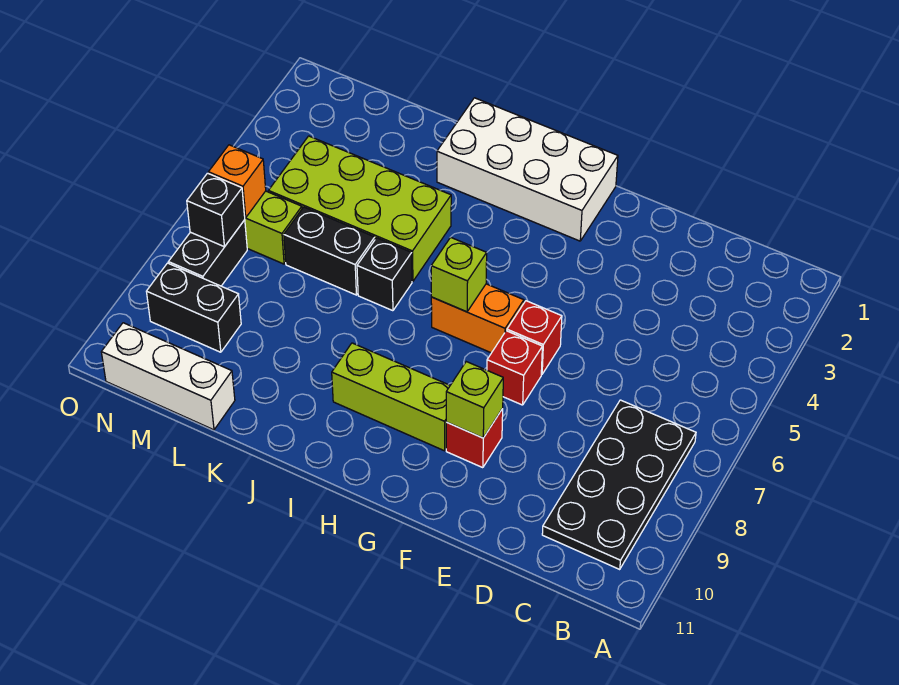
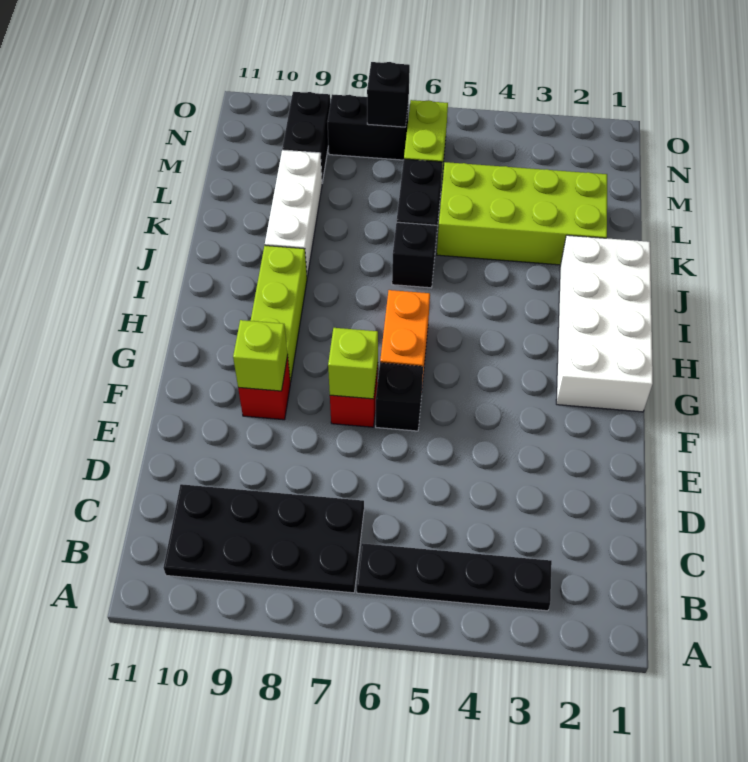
none -> black 1x4 plate [357,543,552,611]
red 1x1 brick [507,301,562,374] -> black 1x1 brick [376,363,423,431]
lime 1x1 brick [431,237,487,312] -> lime 1x1 brick moved to [328,328,378,399]
lime 2x4 brick [269,136,451,281] -> lime 2x4 brick turned to [437,162,607,265]
white 1x3 brick [101,323,235,430] -> white 1x3 brick moved to [265,150,322,277]
orange 1x1 brick [209,145,266,218] -> none

